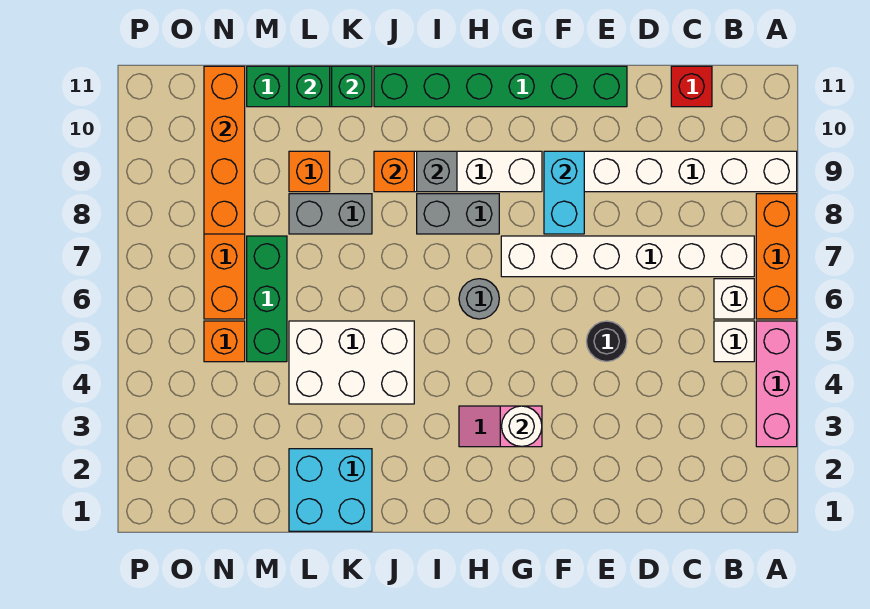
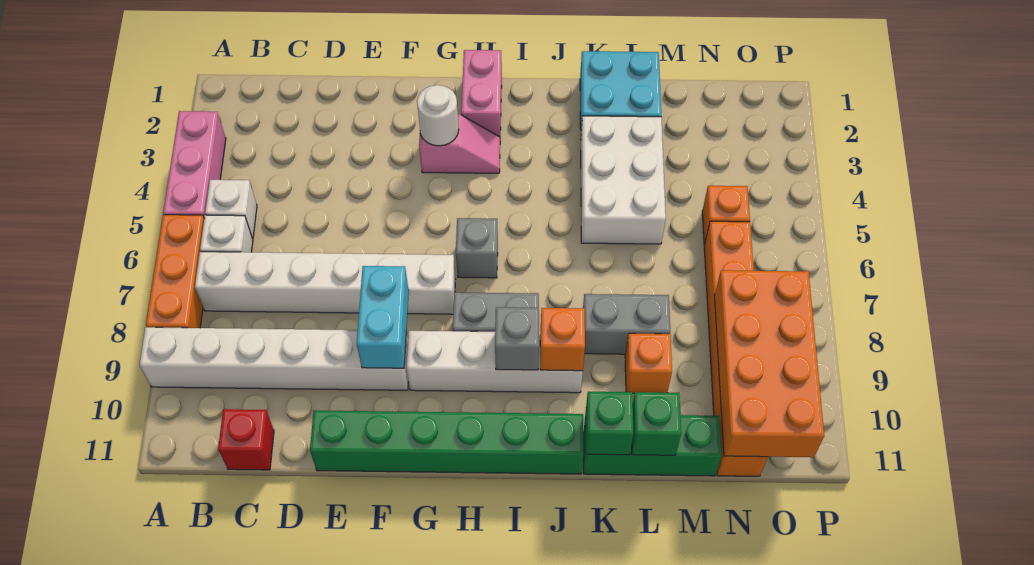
black 1x1 round brick [586,321,627,362] -> none
none -> pink 1x2 brick [461,50,502,137]
grey 1x1 round brick [459,279,499,319] -> grey 1x1 brick [456,218,498,278]
white 2x3 brick [289,321,414,404] -> white 2x3 brick turned to [581,116,666,244]
green 1x3 brick [247,236,287,362] -> none
orange 1x4 brick [204,66,245,234] -> orange 2x4 brick [714,270,824,457]

